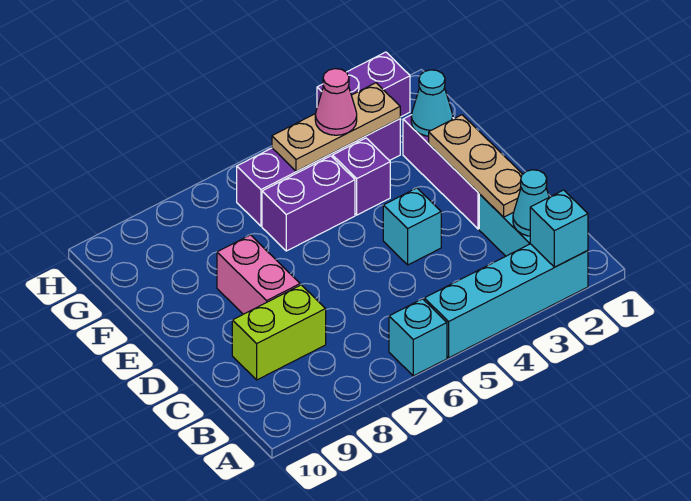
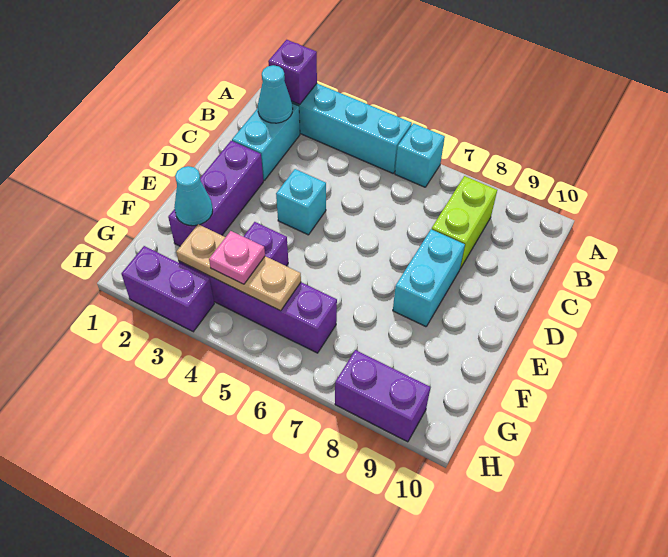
cyan 1x1 brick [530,190,588,267] -> purple 1x1 brick [268,40,317,105]
tan 1x3 plate [429,115,523,217] -> none
lime 1x2 brick [232,285,326,380] -> lime 1x2 brick turned to [432,176,497,269]
pink 1x2 brick [217,235,300,314] -> cyan 1x2 brick [393,229,465,327]
purple 1x2 brick [262,156,355,251] -> purple 1x2 brick moved to [335,350,430,442]
pink 1x1 cone [315,69,357,135] -> pink 1x1 plate [209,231,265,284]

